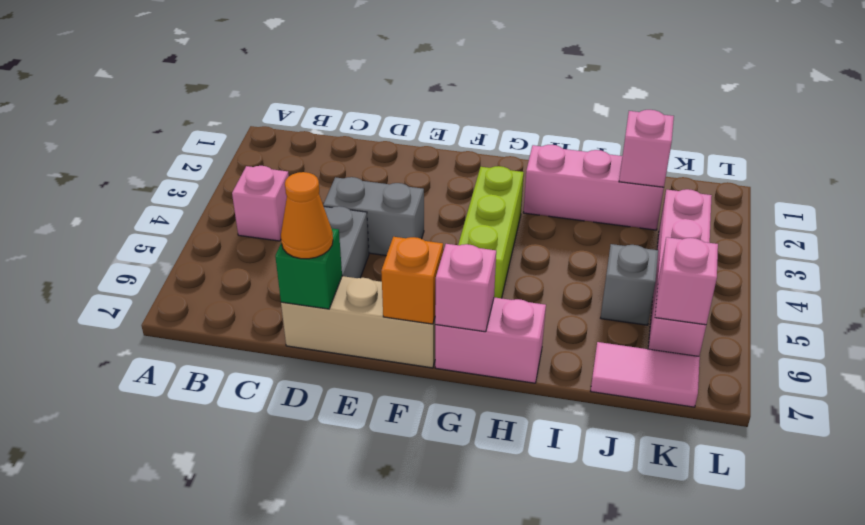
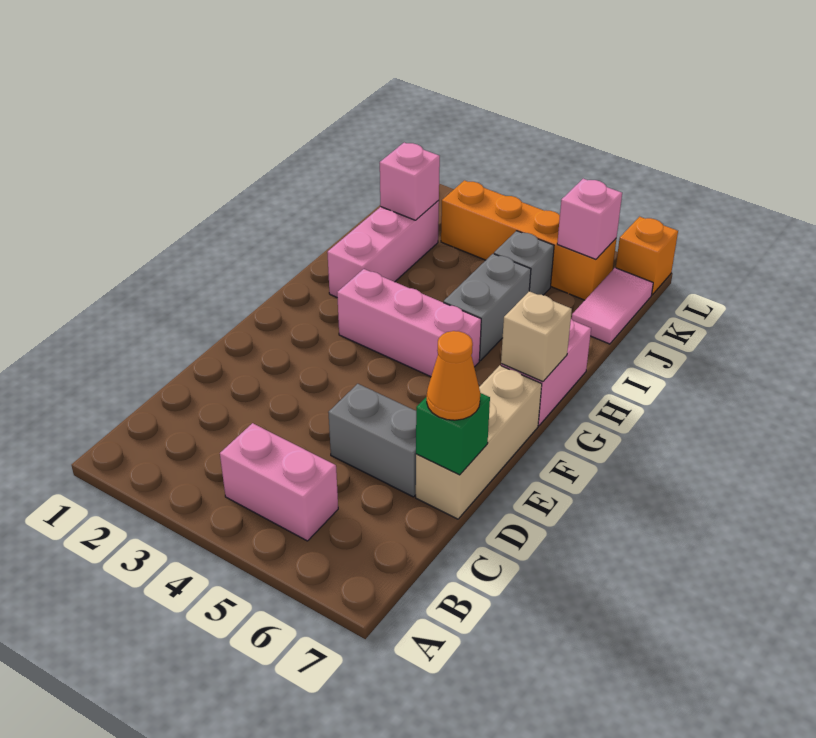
pink 1x1 brick [232,166,289,241] -> pink 1x2 brick [220,423,338,541]
grey 1x2 brick [323,177,424,256] -> grey 1x2 brick moved to [444,254,531,361]
orange 1x1 brick [381,237,443,324] -> orange 1x1 brick moved to [616,217,678,295]
lime 1x3 brick [458,166,524,298] -> pink 1x3 brick [337,269,481,377]
pink 1x1 brick [435,244,496,332] -> tan 1x1 brick [501,291,572,382]
pink 1x4 brick [648,189,712,356] -> orange 1x4 brick [441,180,617,300]

